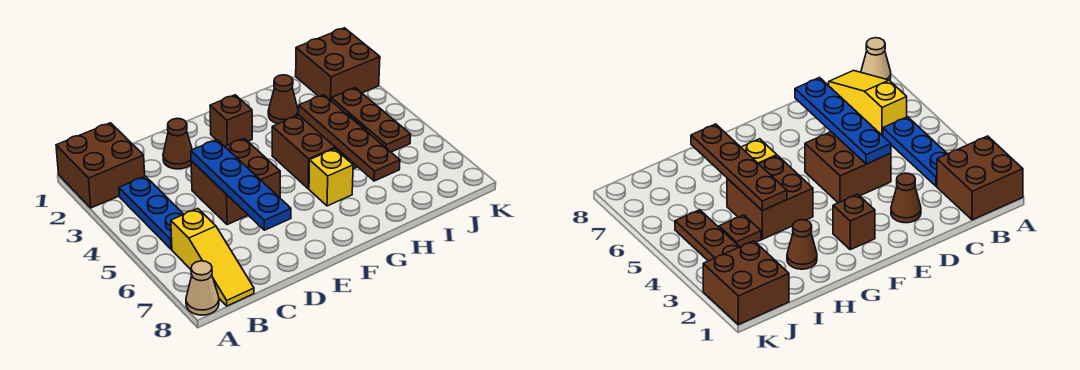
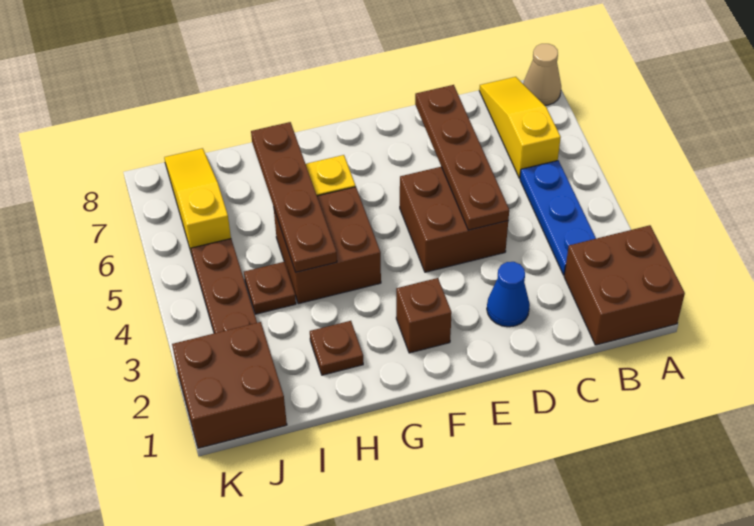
brown 1x1 cone [163,118,192,169] -> blue 1x1 cone [487,262,530,327]
blue 1x4 plate [191,140,291,230] -> brown 1x4 plate [415,85,509,230]
brown 1x1 cone [268,75,298,124] -> brown 1x1 plate [310,321,363,375]
none -> yellow 1x3 slope [164,148,231,254]

